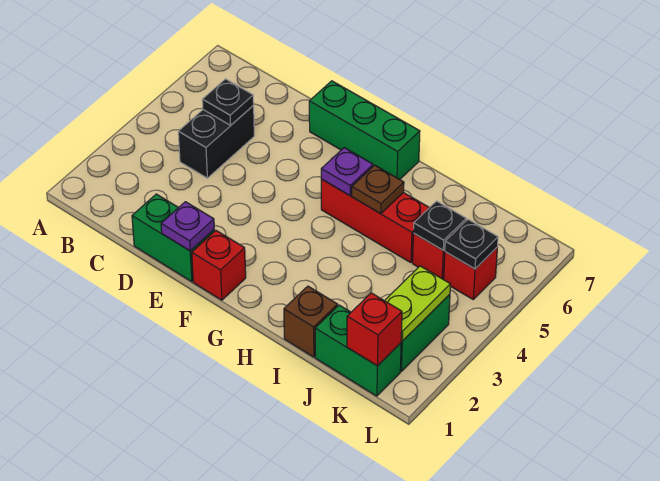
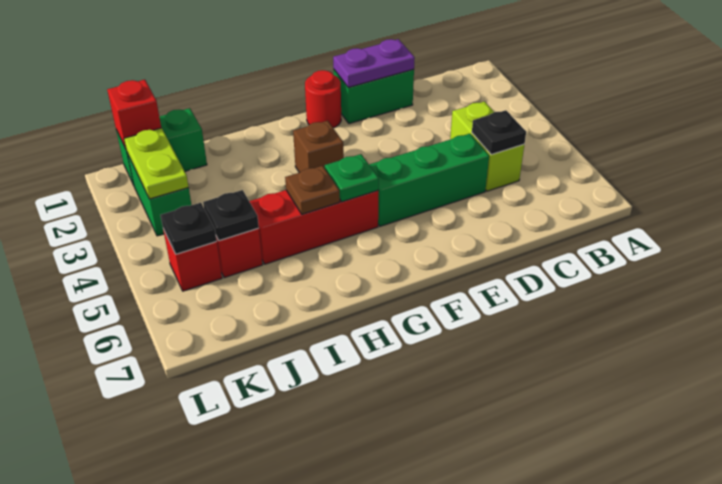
black 1x2 brick [178,106,254,178] -> lime 1x2 brick [450,101,524,191]
purple 1x1 plate [161,202,214,251] -> purple 1x2 plate [333,39,415,88]
green 1x3 brick [309,81,420,180] -> green 1x3 brick moved to [369,134,489,226]
red 1x1 brick [192,231,246,300] -> red 1x1 round brick [305,70,341,128]
purple 1x1 plate [321,148,373,196] -> green 1x1 plate [325,154,379,202]
brown 1x1 brick [284,286,338,357] -> brown 1x1 brick moved to [293,121,344,173]

